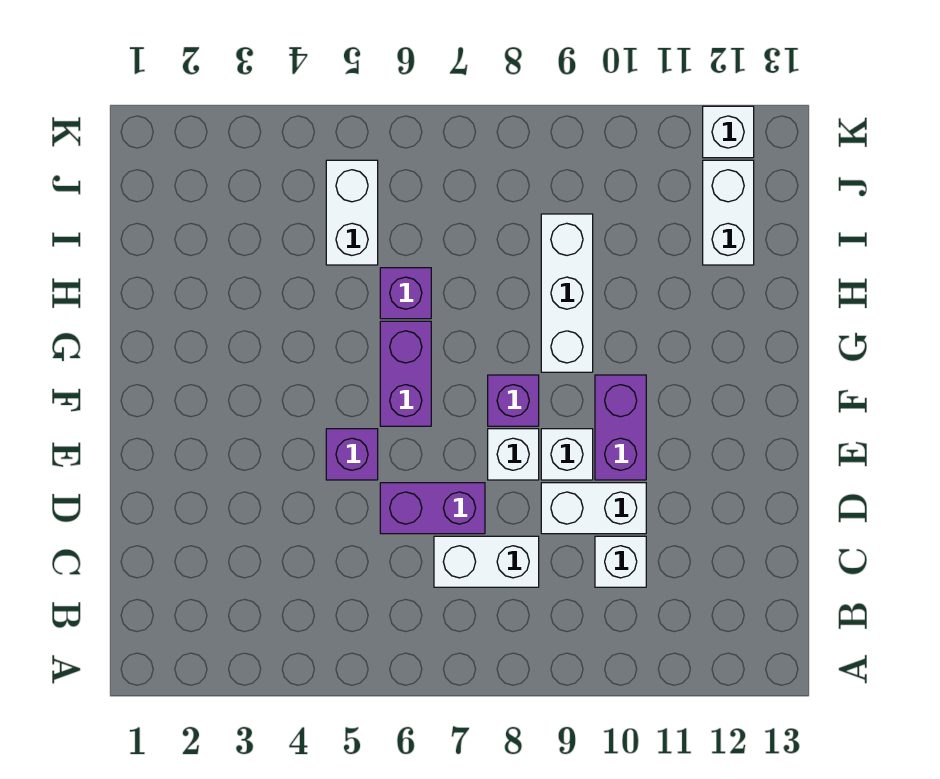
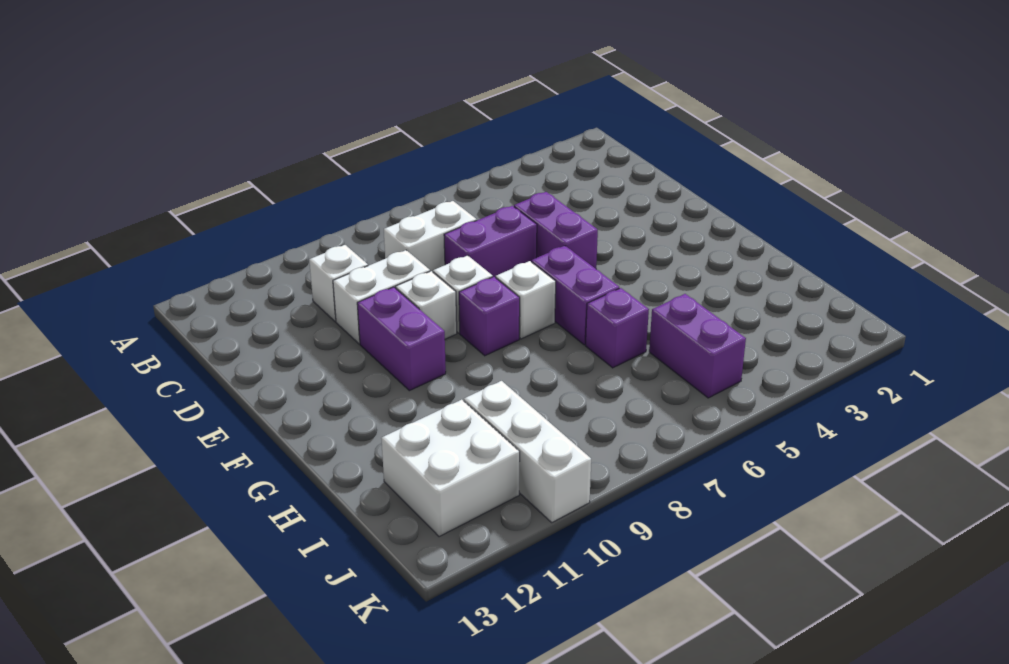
purple 1x1 brick [326,429,378,480] -> purple 1x2 brick [514,192,598,269]
white 1x3 brick [541,214,593,372] -> white 1x3 brick moved to [464,381,591,522]
white 1x2 brick [326,160,378,265] -> purple 1x2 brick [649,294,746,398]
white 1x2 brick [703,160,754,265] -> white 2x2 brick [381,400,520,537]
white 1x1 brick [703,106,754,158] -> white 1x1 brick moved to [496,261,556,339]

